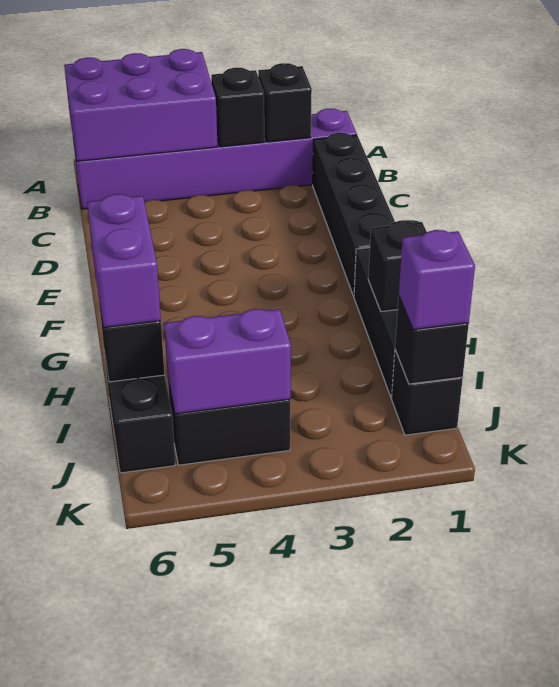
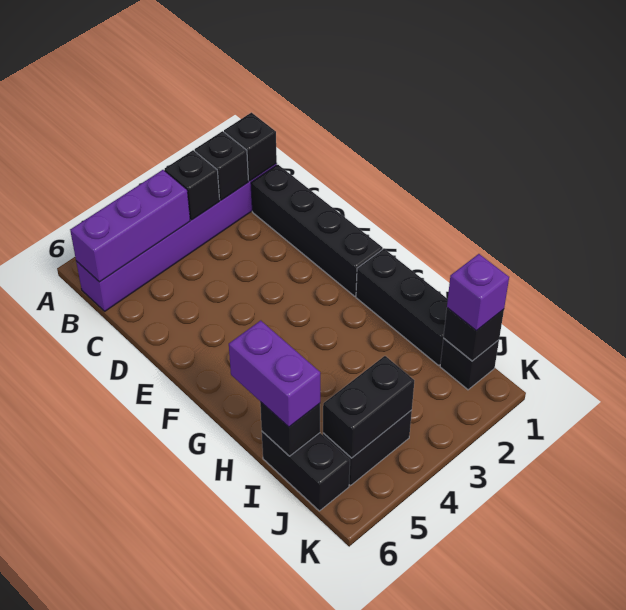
purple 2x3 brick [64,49,217,161] -> purple 1x3 brick [70,170,190,282]
black 1x1 brick [368,221,427,312] -> black 1x1 brick moved to [224,113,277,181]
purple 1x2 brick [164,309,291,414] -> black 1x2 brick [323,356,414,458]

